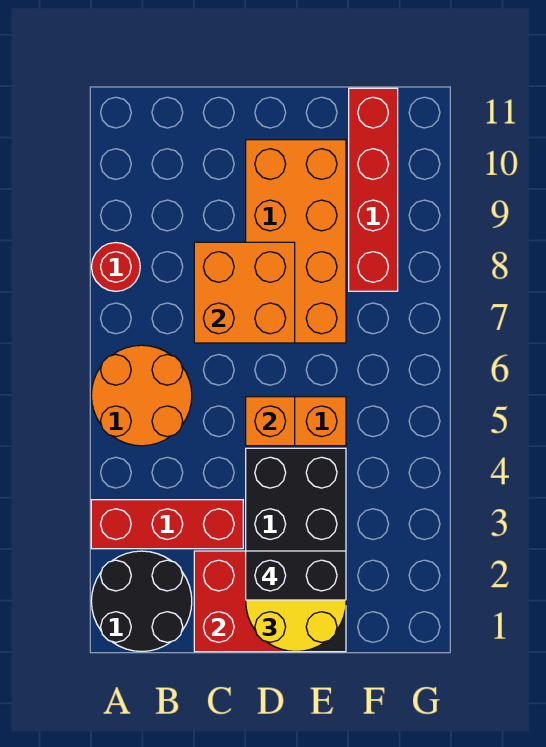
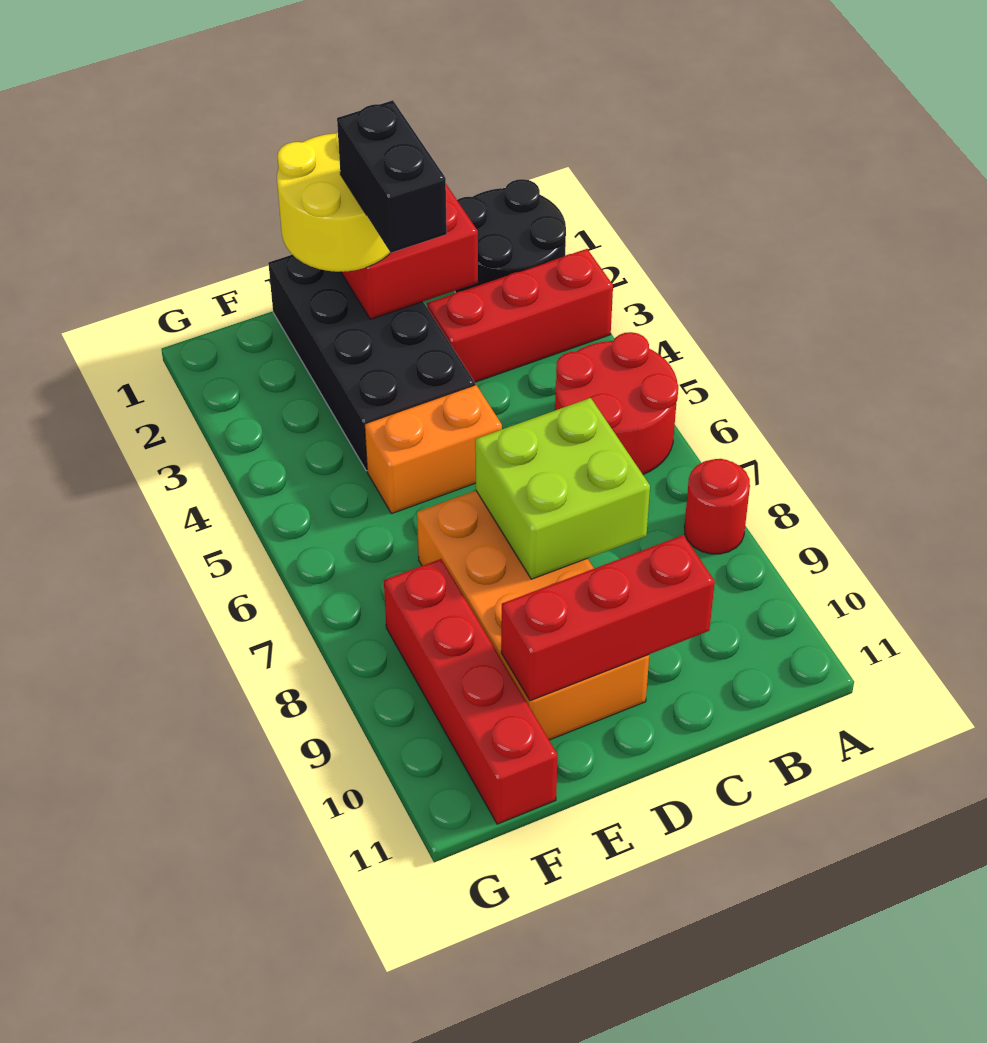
orange 2x2 round brick [91,345,192,446] -> red 2x2 round brick [555,332,678,474]
orange 2x2 brick [194,242,295,343] -> lime 2x2 brick [475,398,650,579]
none -> red 1x3 brick [501,535,715,701]
black 1x2 brick [246,551,346,600] -> black 1x2 brick turned to [337,100,447,253]
orange 1x1 brick [246,397,295,446] -> none

